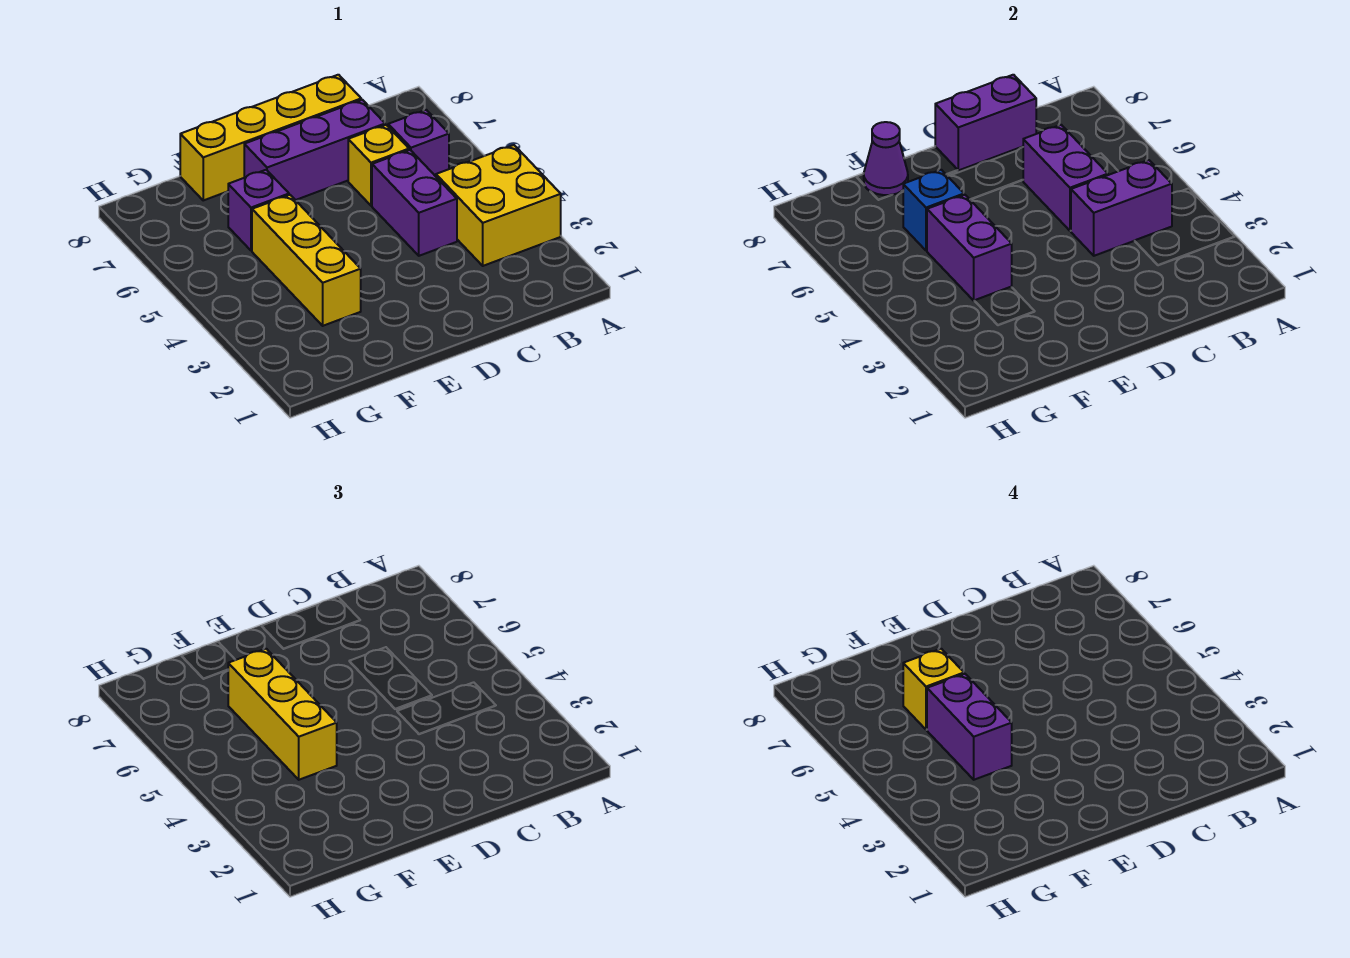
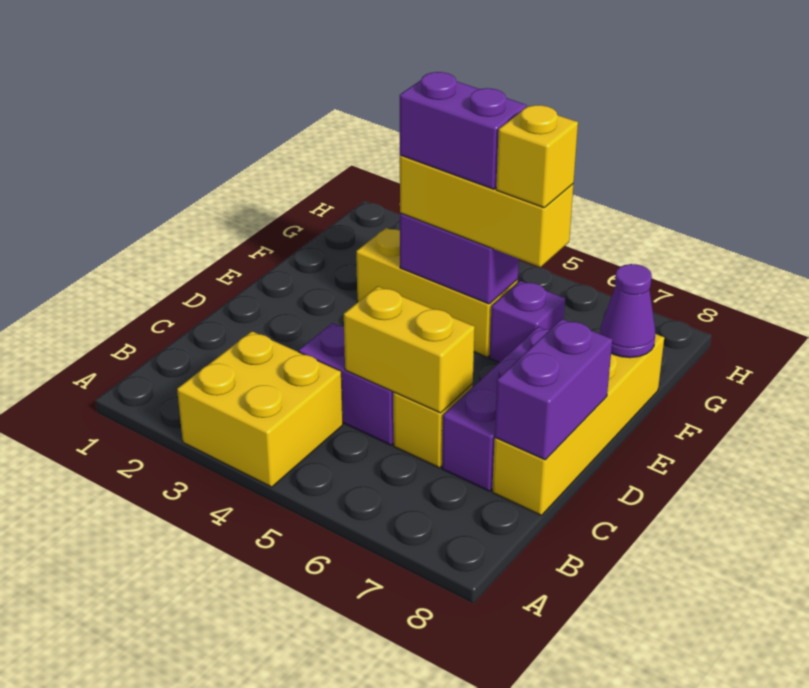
purple 1x2 brick [1071,160,1172,256] -> none
purple 1x1 brick [388,110,449,176] -> none
purple 1x2 brick [1023,125,1108,231] -> yellow 1x2 brick [344,286,475,413]
blue 1x1 brick [903,170,964,251] -> none

